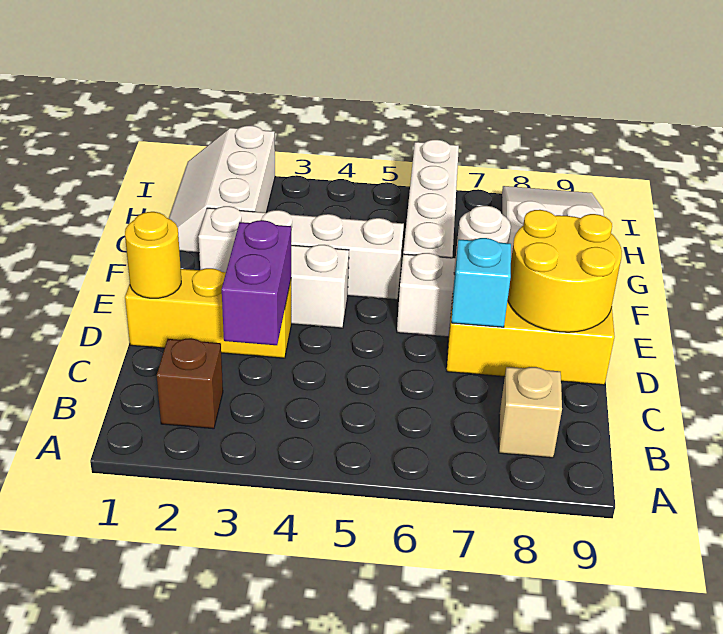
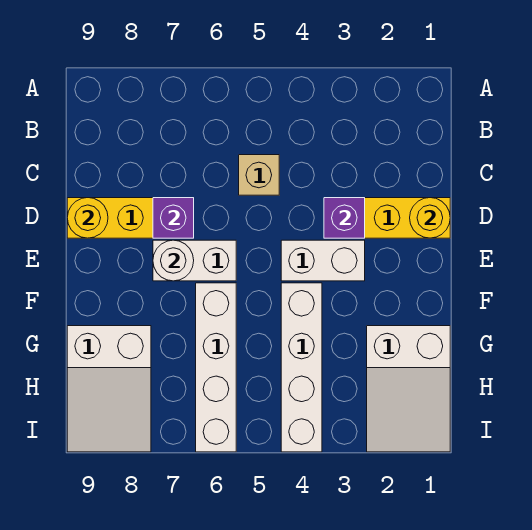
brown 1x1 brick [157,338,223,429] -> none
tan 1x1 brick [499,367,562,458] -> tan 1x1 brick moved to [239,155,279,195]
purple 1x2 brick [222,220,291,345] -> purple 1x1 brick [324,198,365,238]
cyan 1x1 brick [451,238,511,327] -> purple 1x1 brick [153,198,194,238]
yellow 2x2 round brick [508,210,622,332] -> yellow 1x1 round brick [67,198,108,238]
white 1x4 brick [198,206,404,300] -> white 1x4 brick turned to [281,283,322,452]
white 2x3 slope [169,126,275,253] -> white 2x3 slope turned to [367,326,450,452]

